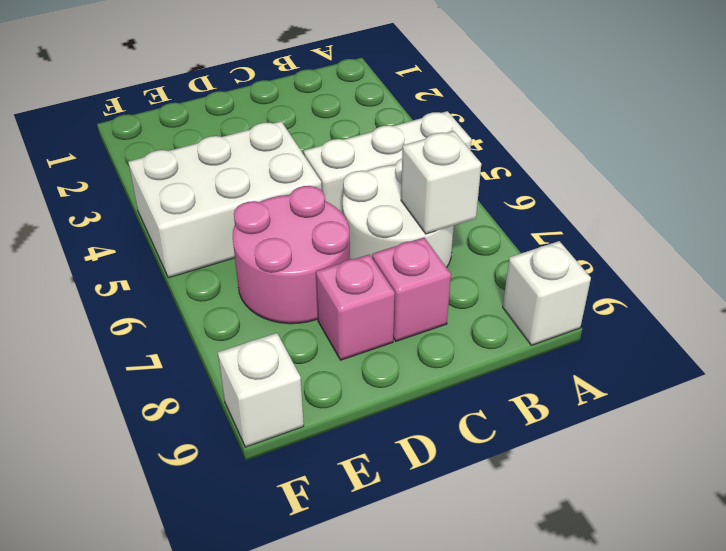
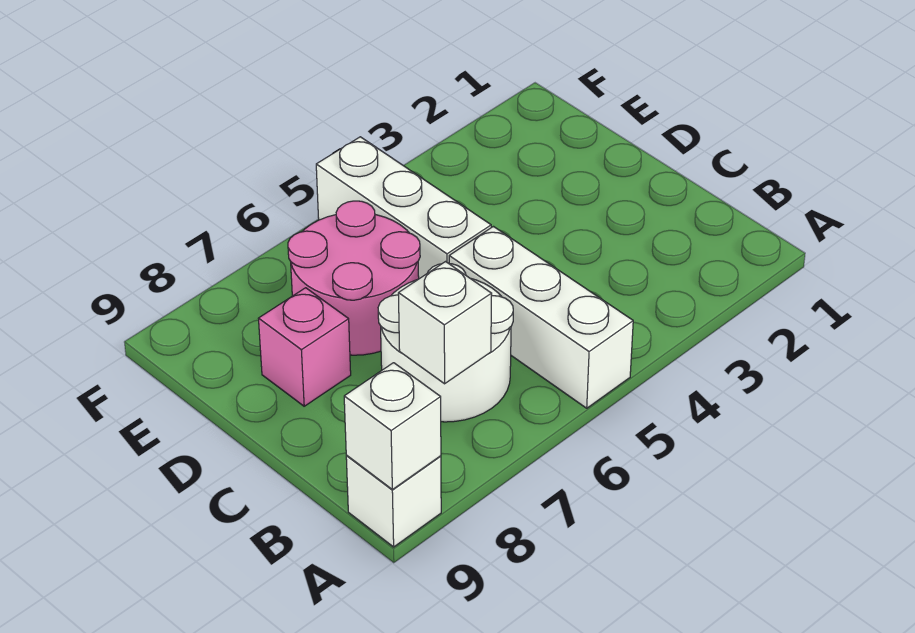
pink 1x1 brick [372,238,451,341] -> none
white 2x3 brick [128,121,322,278] -> white 1x3 brick [316,137,491,279]
white 1x1 brick [218,333,304,447] -> white 1x1 brick moved to [344,363,441,490]

